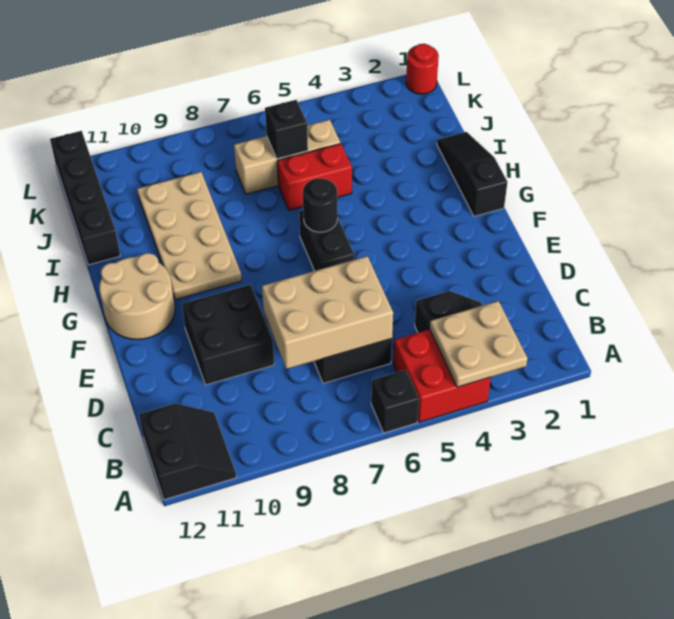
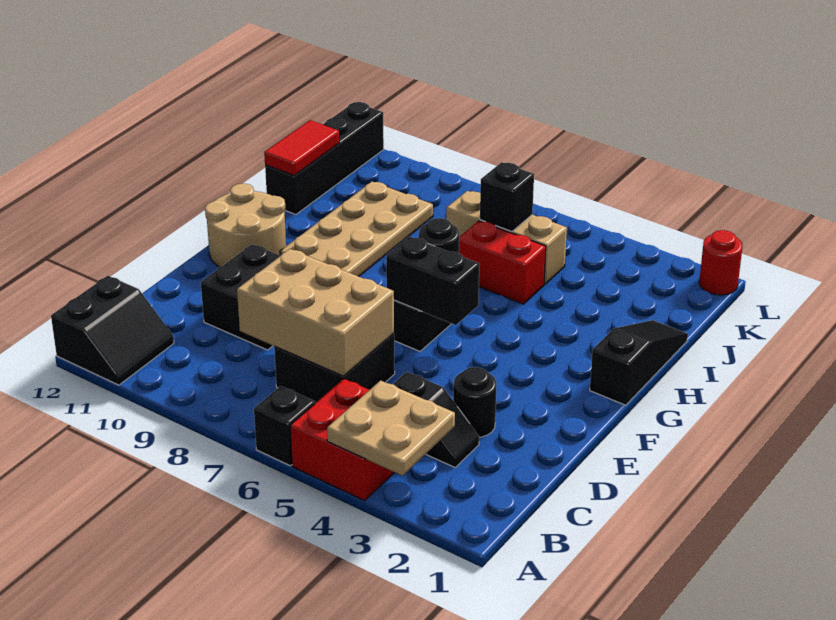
none -> black 1x1 round brick [453,367,497,437]
none -> black 1x2 brick [386,237,479,325]
none -> red 1x2 tile [264,120,339,176]

